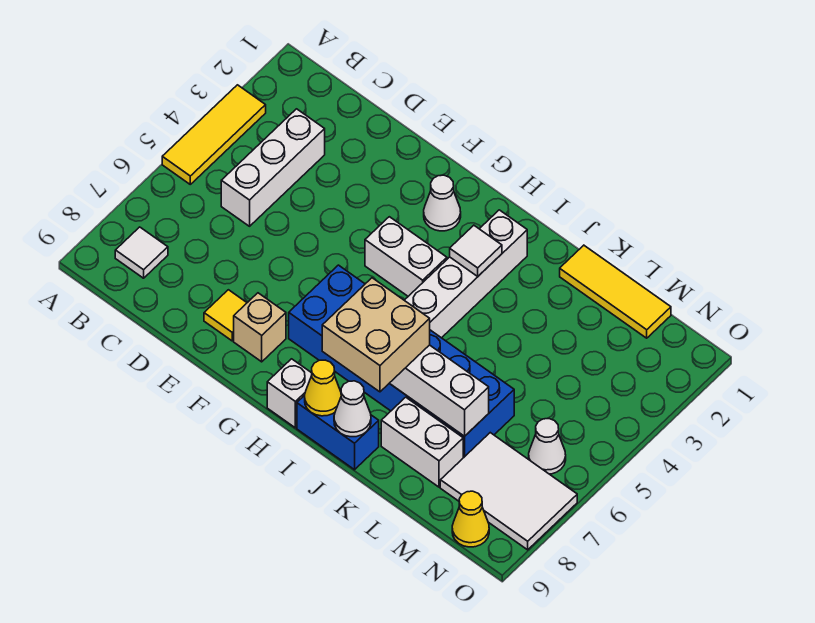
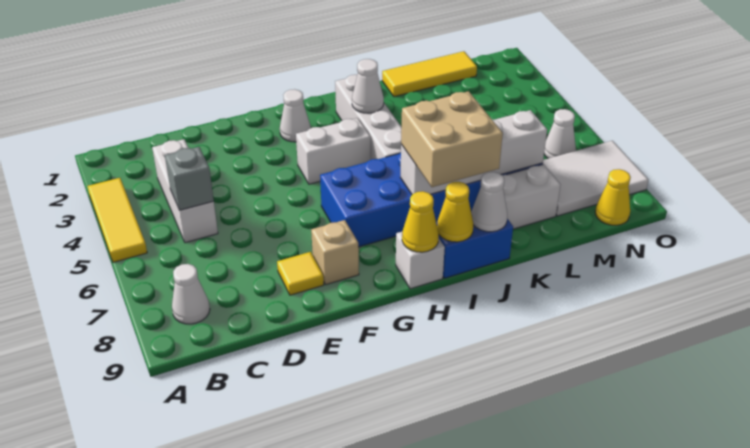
white 1x1 tile [115,227,168,278] -> white 1x1 cone [172,264,210,324]
none -> grey 1x1 brick [165,147,214,210]
none -> yellow 1x1 cone [402,191,439,252]
white 1x1 tile [450,225,502,276] -> white 1x1 cone [352,59,384,113]

